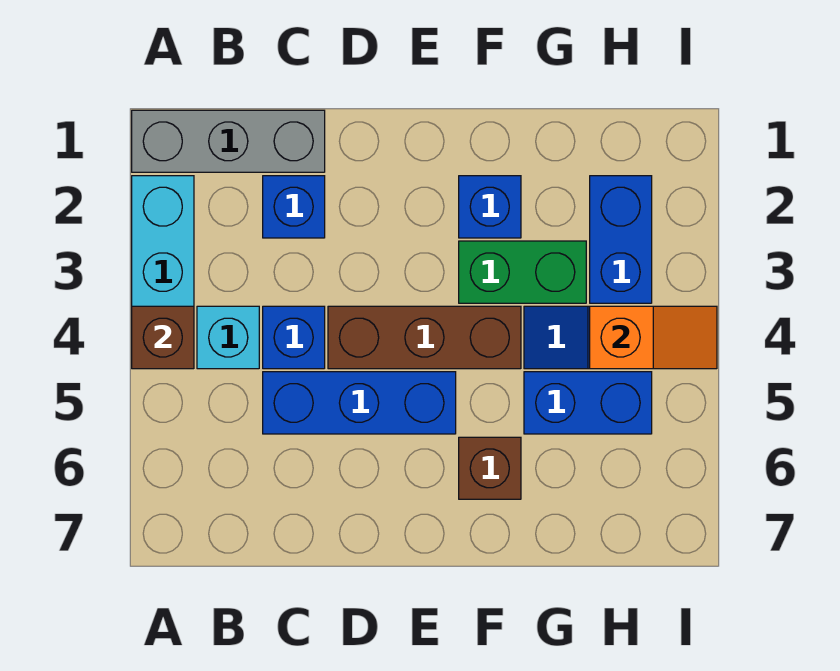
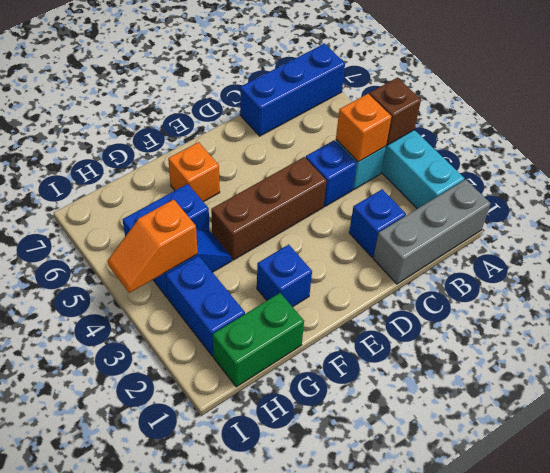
none -> orange 1x1 brick [336,94,392,162]
blue 1x3 brick [263,372,456,434] -> blue 1x3 brick moved to [240,44,345,136]
green 1x2 brick [459,241,586,303] -> green 1x2 brick moved to [213,293,304,387]
brown 1x1 brick [459,437,521,499] -> orange 1x1 brick [168,142,220,202]

